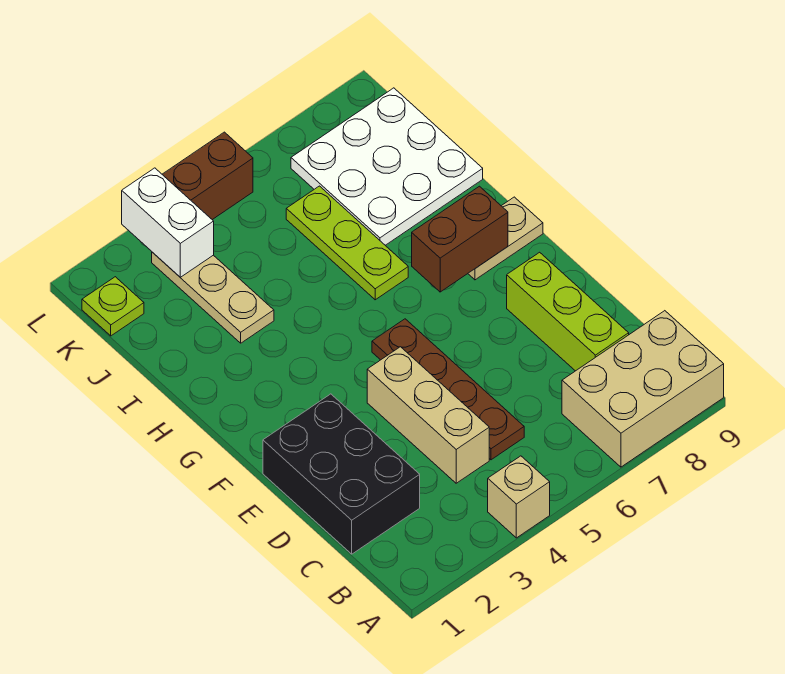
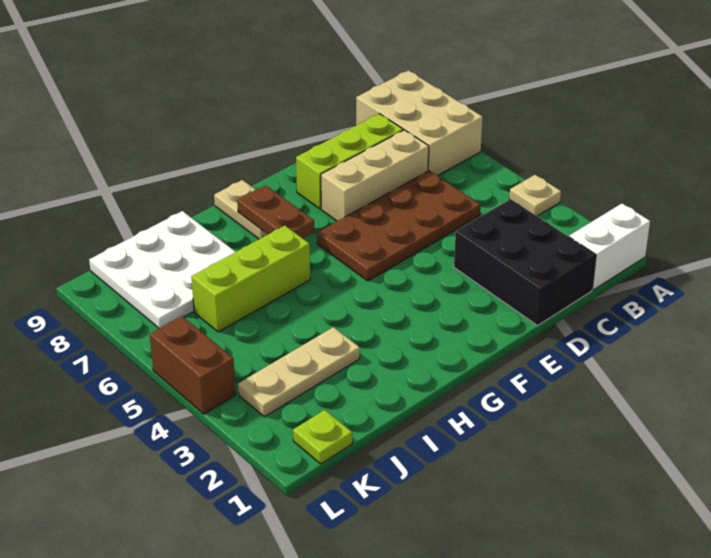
tan 1x1 brick [488,456,550,538] -> tan 1x1 plate [509,175,561,216]
black 2x3 brick [263,394,420,554] -> black 2x3 brick turned to [454,199,596,326]
tan 1x3 brick [367,347,489,483] -> tan 1x3 brick moved to [321,130,429,221]
brown 1x4 plate [372,319,524,460] -> brown 2x4 plate [317,171,480,281]
brown 1x2 brick [412,186,508,292] -> brown 1x2 plate [237,185,314,238]
lime 1x3 plate [286,186,408,300] -> lime 1x3 brick [191,226,310,332]
white 1x2 brick [122,168,214,277] -> white 1x2 brick moved to [569,204,650,290]

